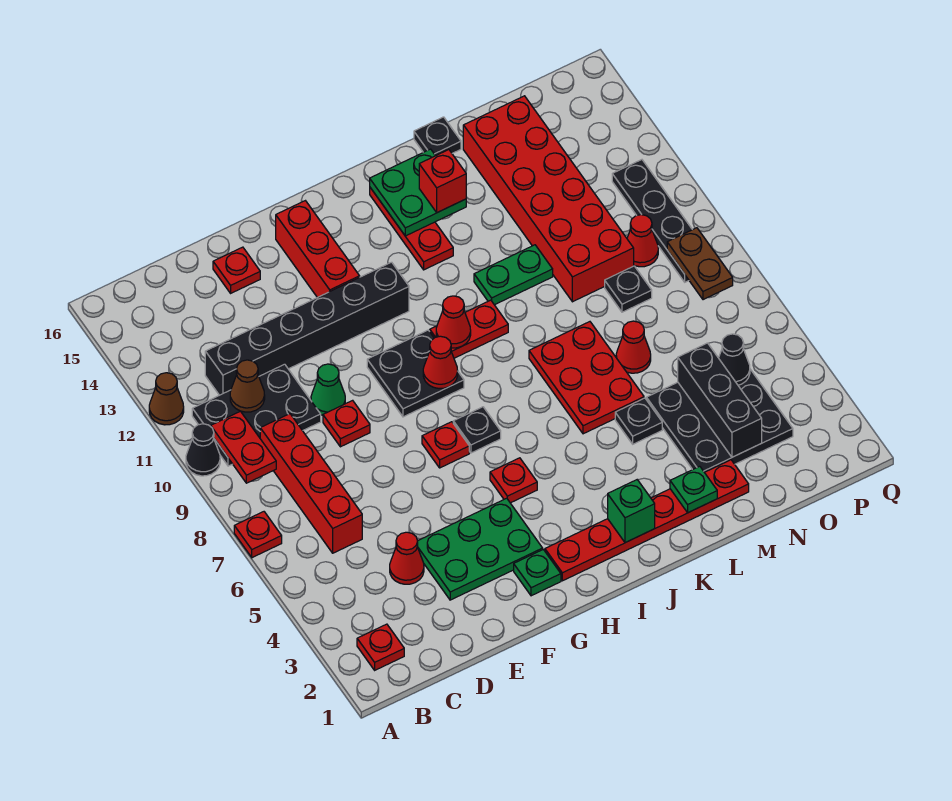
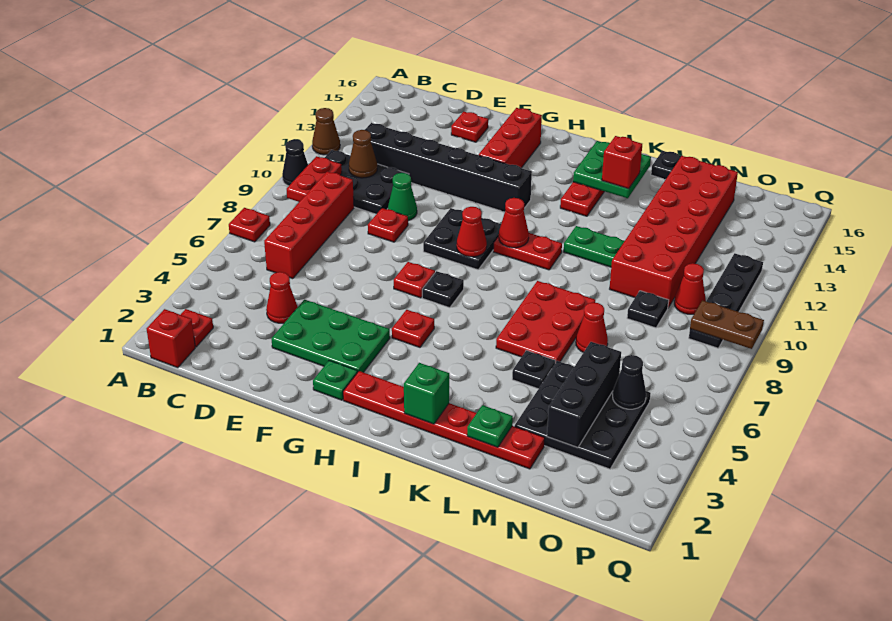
none -> red 1x1 brick [147,309,195,368]
brown 1x2 plate [667,228,733,300] -> brown 1x2 plate turned to [690,301,764,349]

